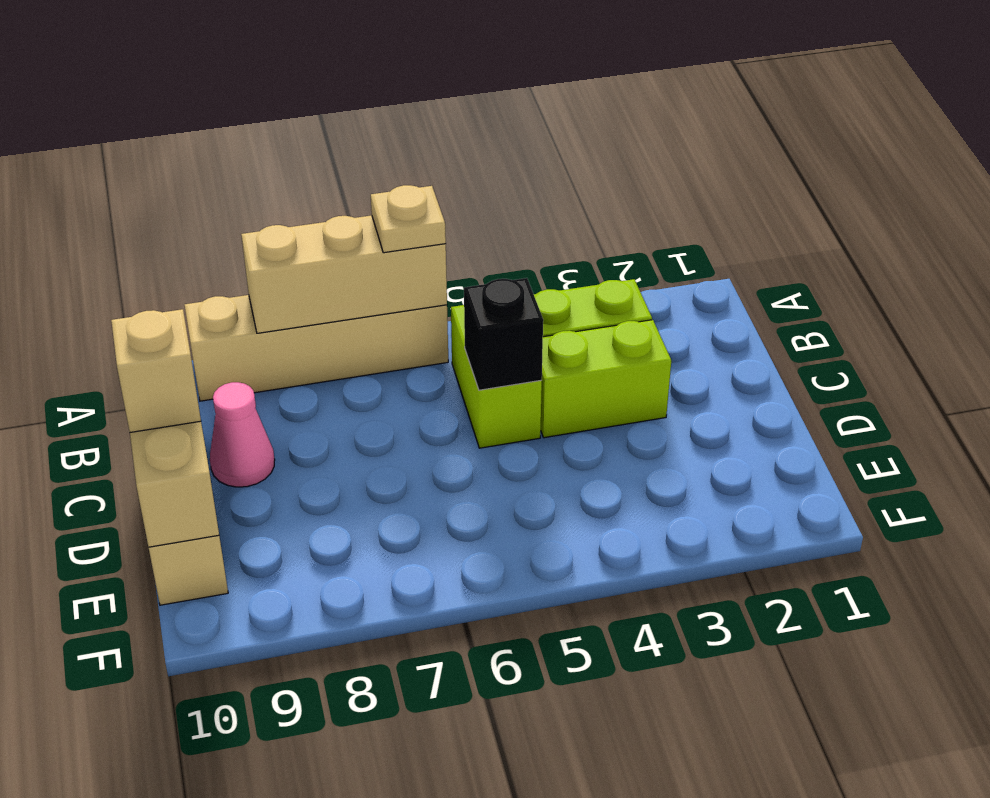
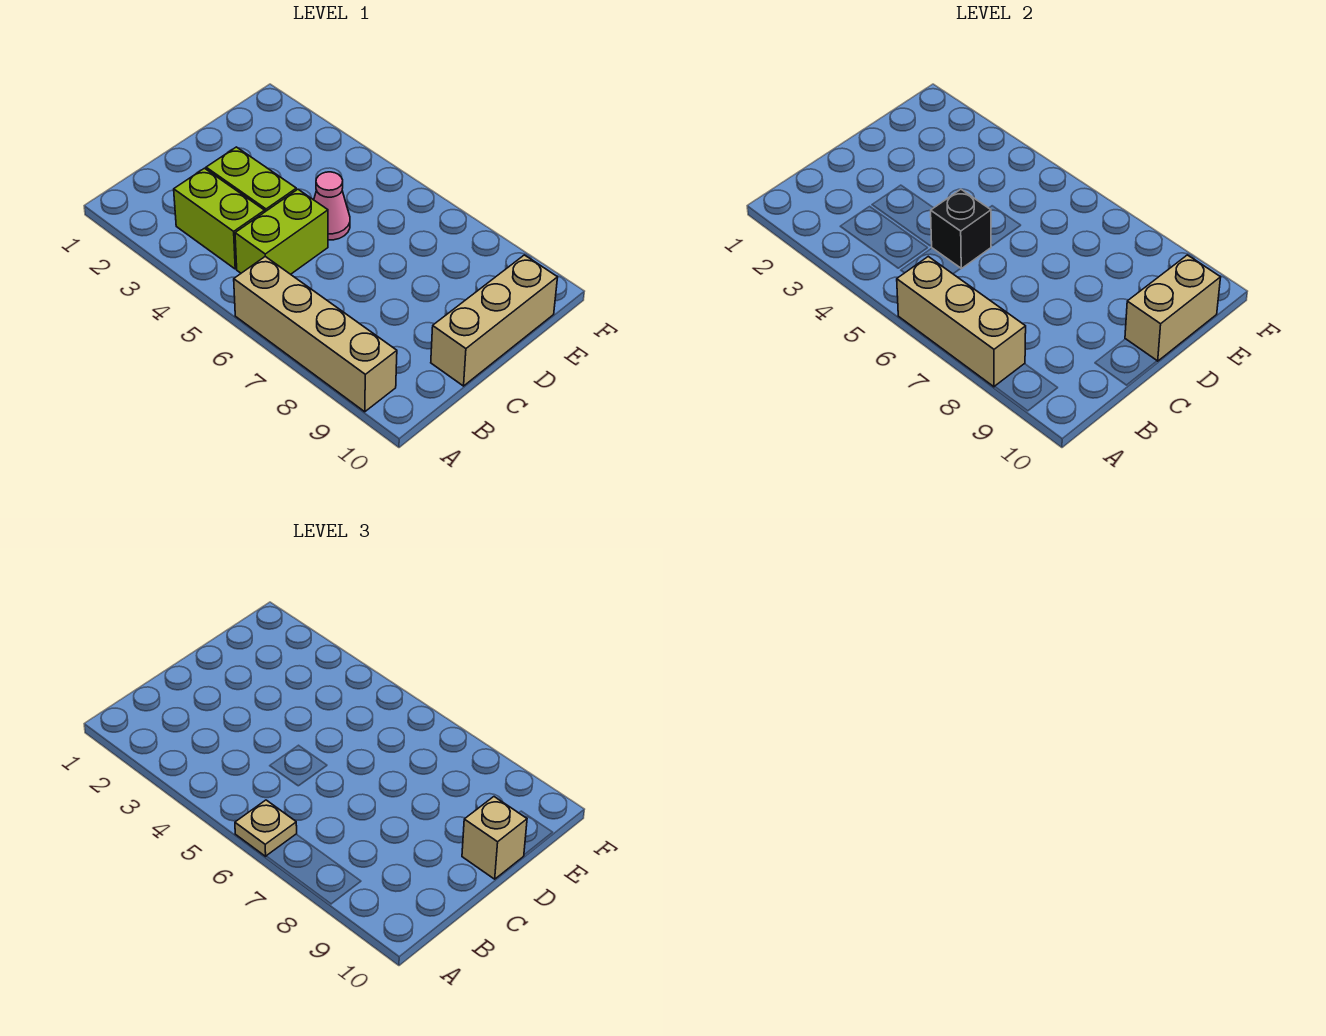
pink 1x1 cone [210,382,275,487] -> pink 1x1 cone moved to [314,172,350,240]

